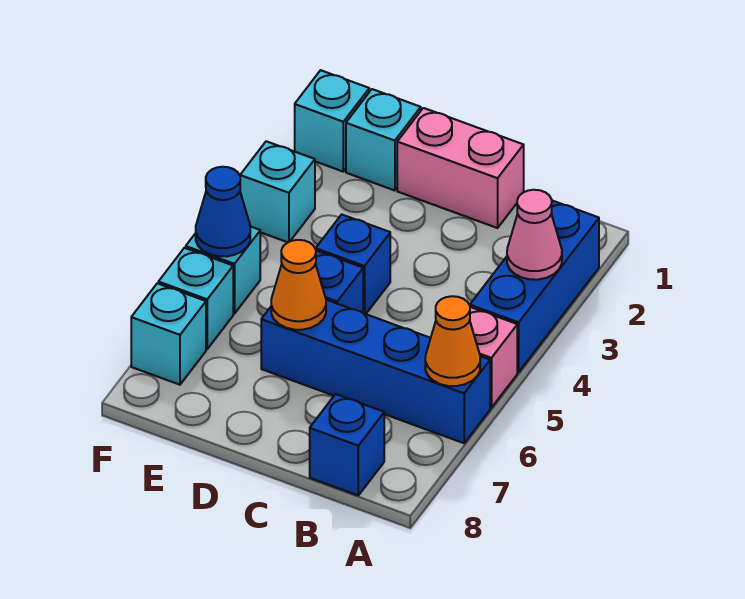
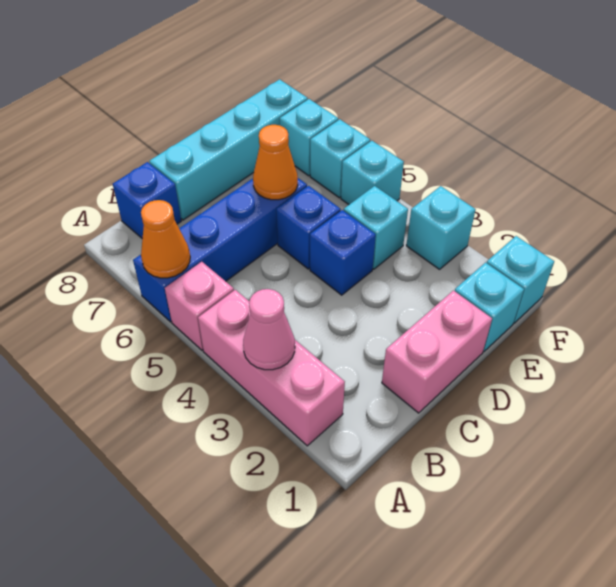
blue 1x3 brick [470,201,599,372] -> pink 1x3 brick [198,290,345,446]
none -> cyan 1x4 brick [149,79,308,220]
none -> cyan 1x1 brick [344,186,408,269]
blue 1x1 cone [196,167,250,256] -> none

